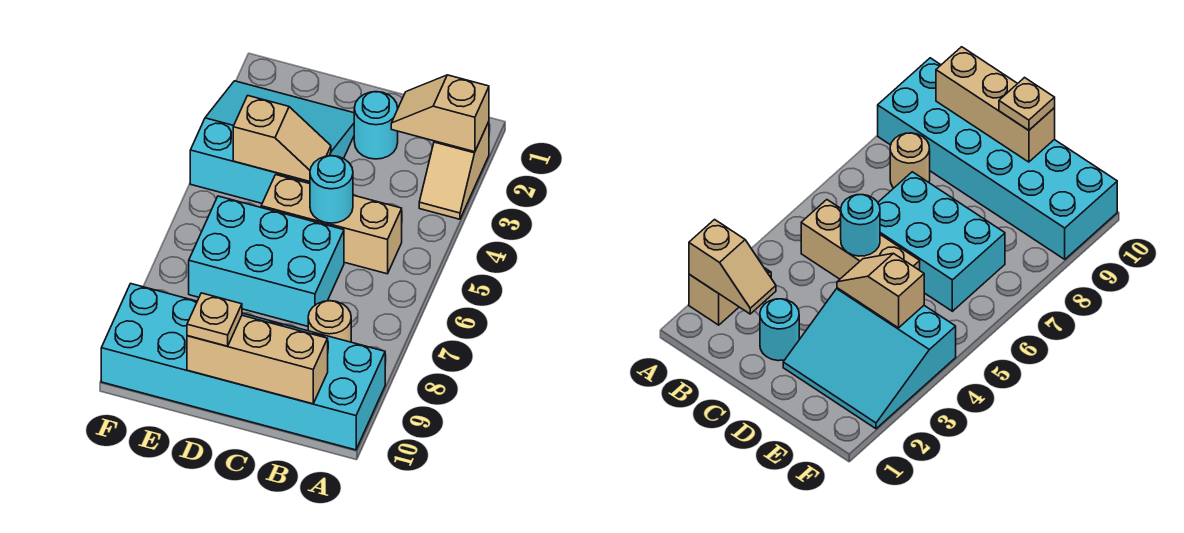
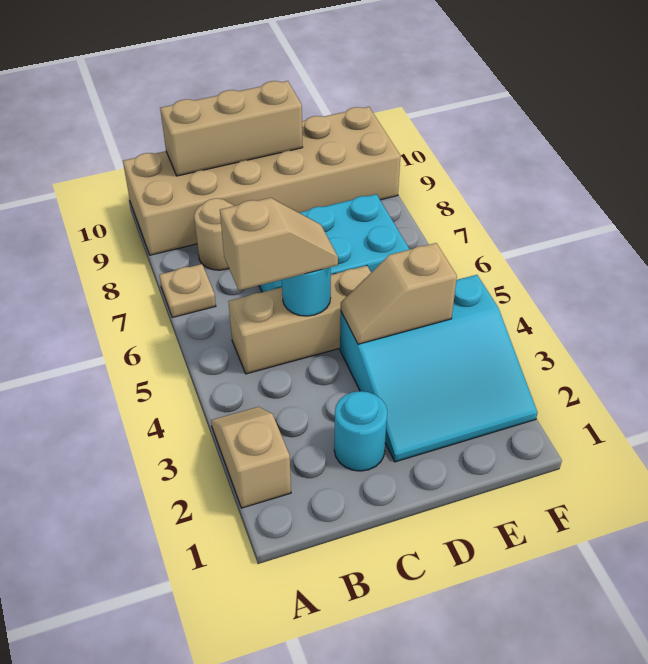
tan 1x2 slope [391,75,489,152] -> tan 1x2 slope moved to [220,198,338,290]
cyan 2x6 brick [101,284,385,450] -> tan 2x6 brick [123,107,400,255]
tan 1x1 plate [187,293,242,346] -> tan 1x1 plate moved to [159,264,216,318]

